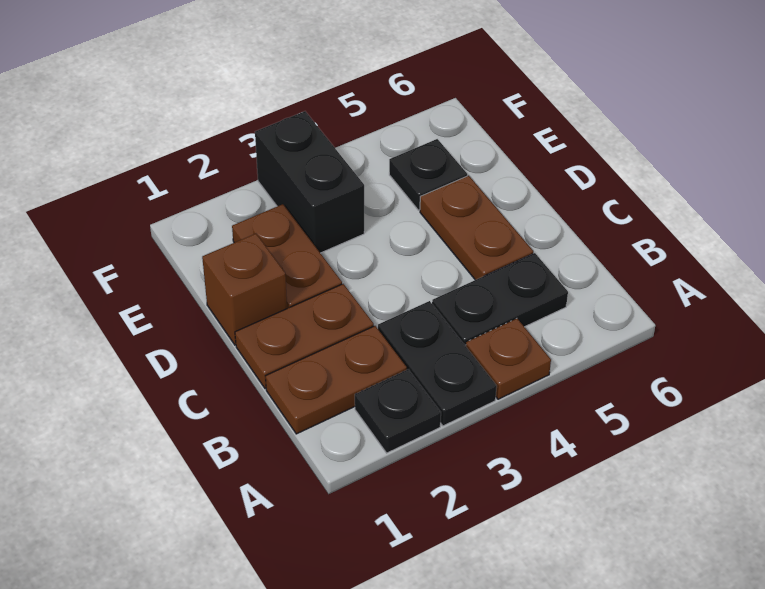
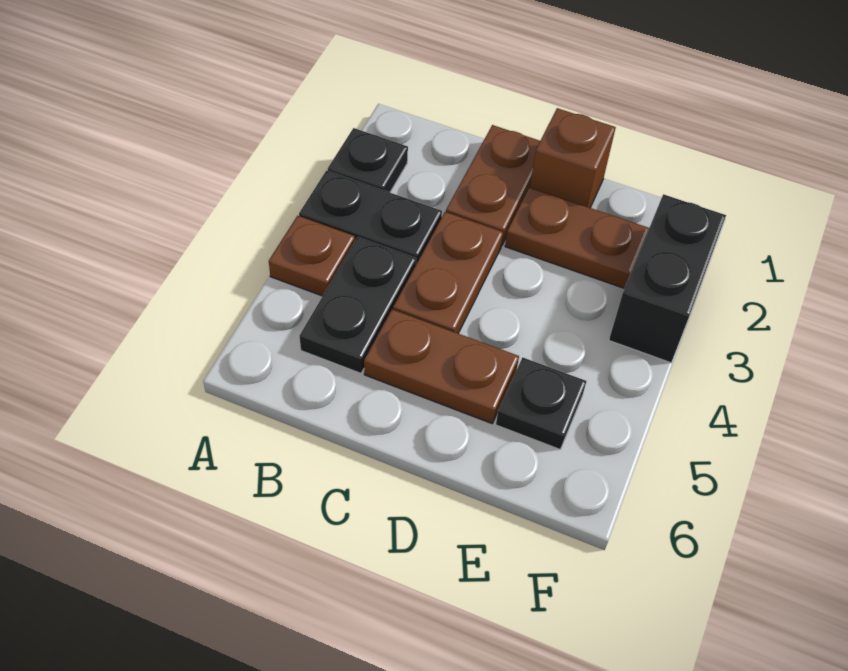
brown 1x2 plate [266,326,407,434] -> brown 1x2 plate moved to [393,212,503,333]
black 1x2 brick [255,111,364,253] -> black 1x2 brick turned to [609,194,726,363]

